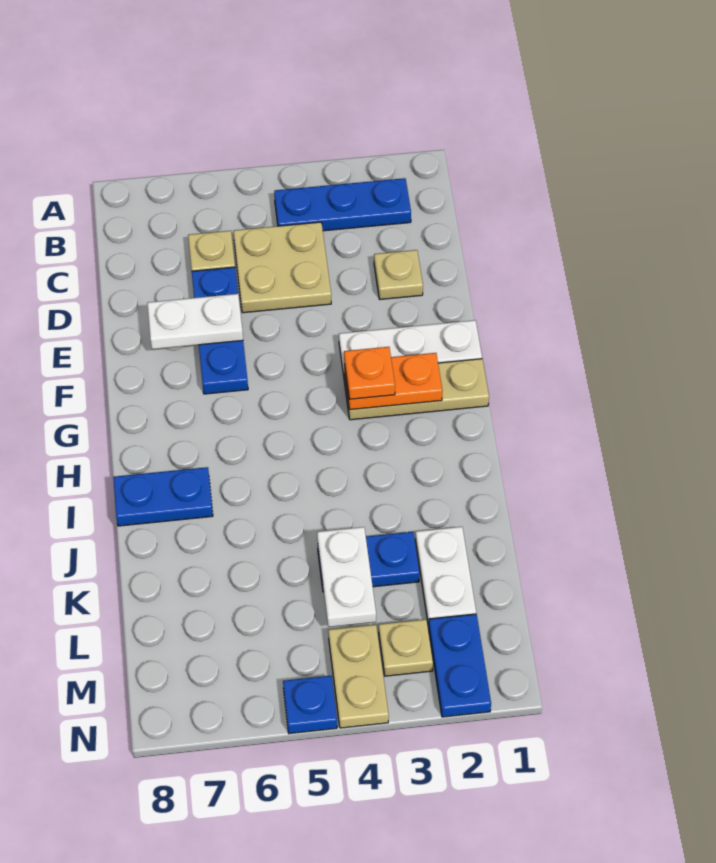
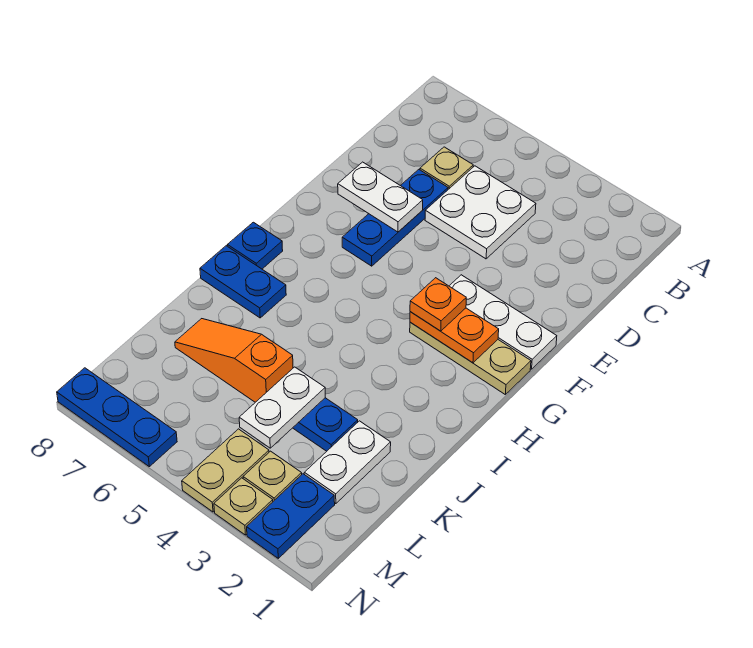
blue 1x3 plate [274,178,411,231] -> blue 1x3 plate moved to [57,368,177,467]
tan 2x2 plate [233,222,331,313] -> white 2x2 plate [425,166,536,259]
tan 1x1 plate [374,250,423,299] -> tan 1x1 plate moved to [214,478,273,535]
none -> orange 1x3 slope [175,319,293,402]
blue 1x1 plate [283,676,337,734] -> blue 1x1 plate moved to [228,222,283,269]

